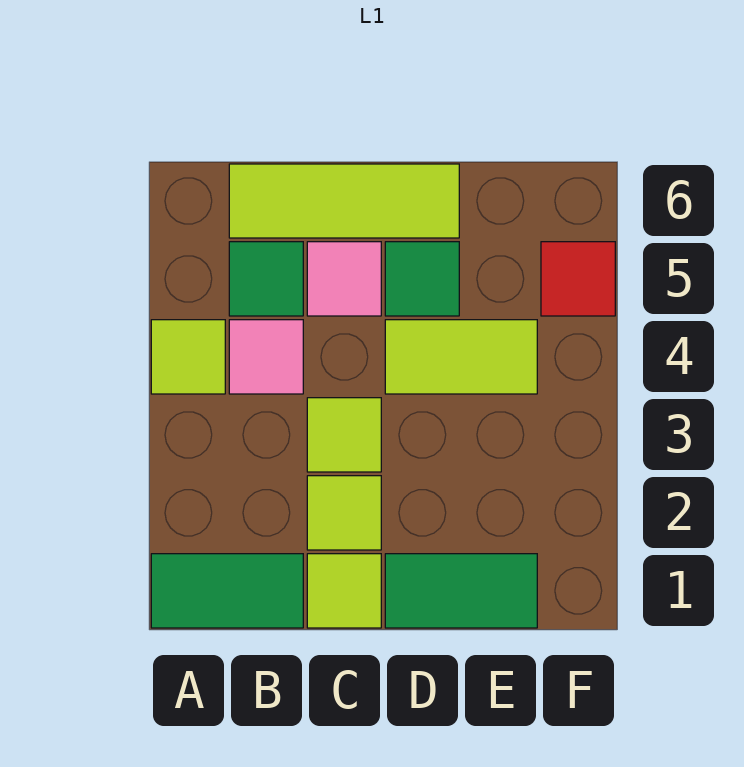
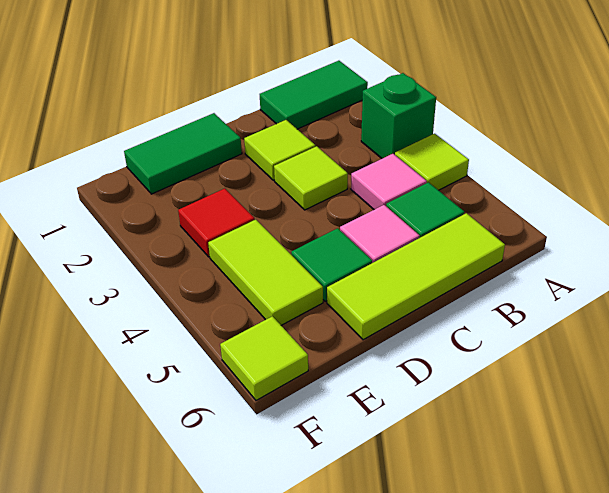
none -> green 1x1 brick [361,73,436,158]
lime 1x1 tile [307,554,381,628] -> lime 1x1 tile moved to [220,316,308,400]
lime 1x2 tile [385,320,537,394] -> lime 1x2 tile turned to [208,220,323,325]
red 1x1 tile [541,242,615,316] -> red 1x1 tile moved to [178,188,254,257]

